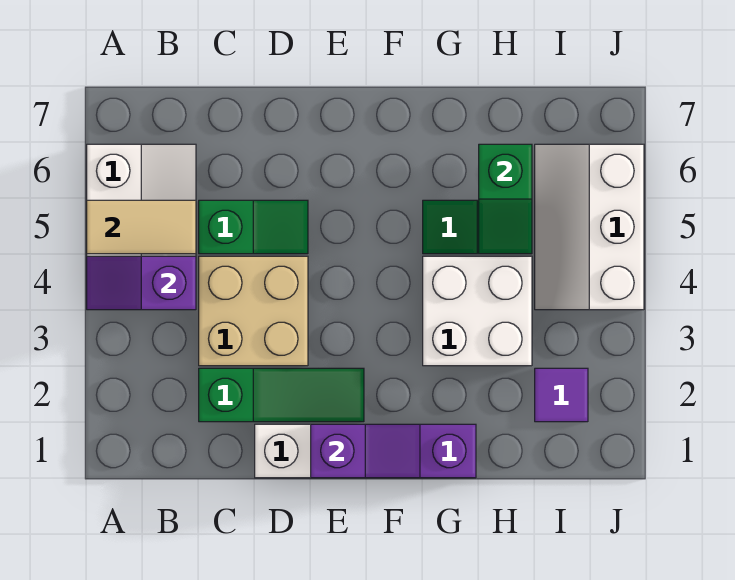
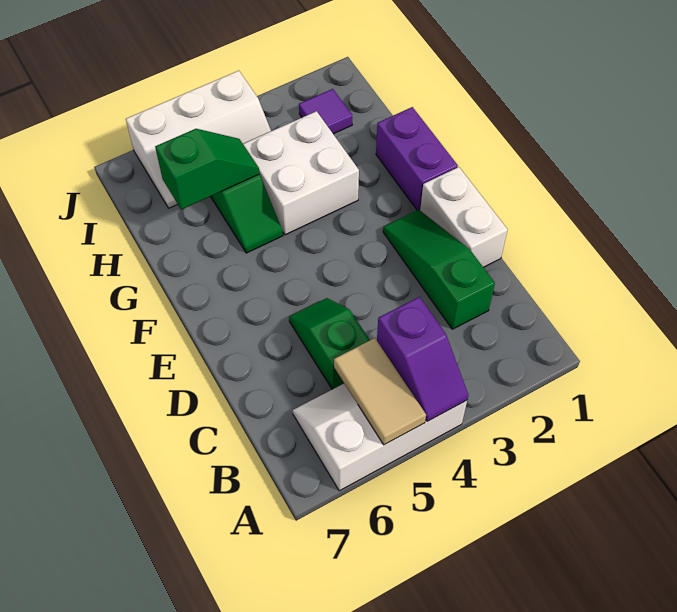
tan 2x2 brick [199,256,308,366] -> none
purple 1x2 slope [311,424,420,478] -> none

